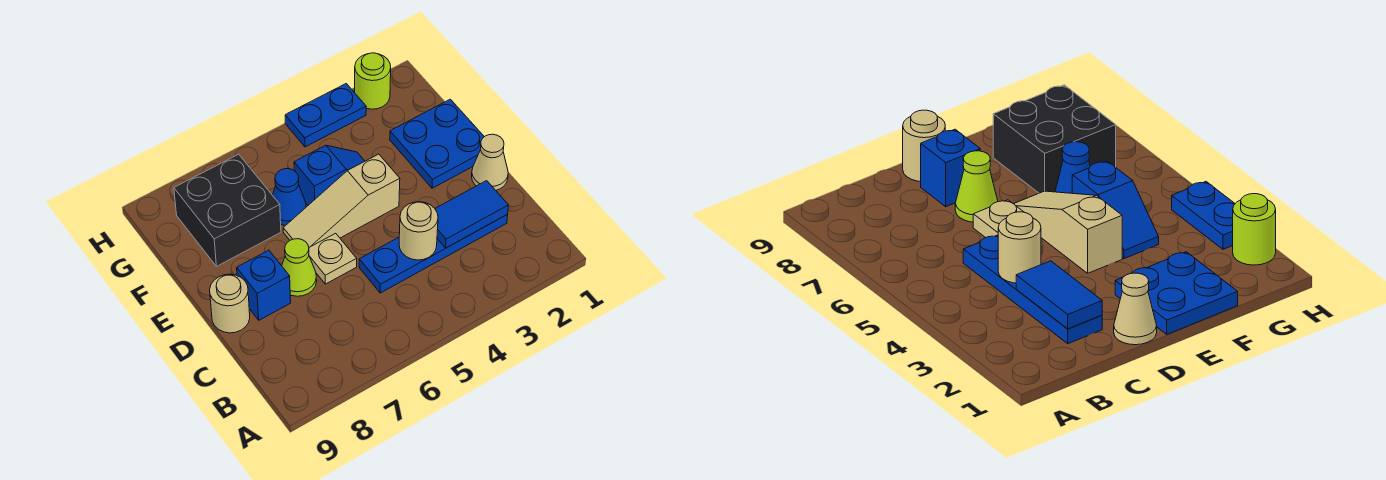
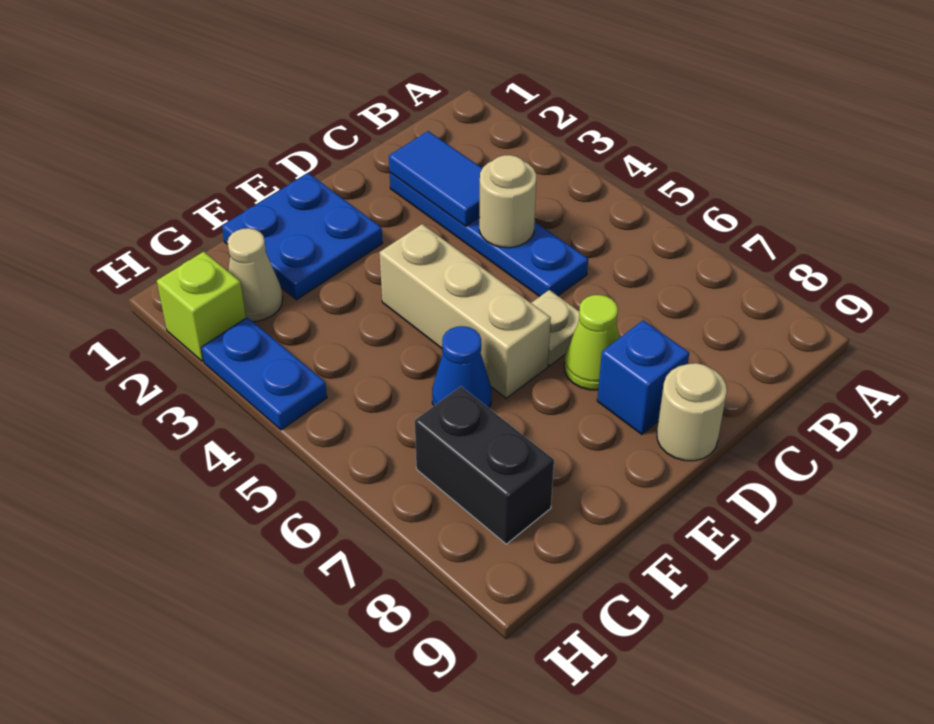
tan 1x1 cone [472,134,508,190] -> tan 1x1 cone moved to [227,228,283,321]
tan 1x3 slope [283,154,400,247] -> tan 1x3 brick [379,224,551,398]
blue 1x2 slope [294,145,365,205] -> none
black 2x2 brick [174,154,281,266] -> black 1x2 brick [415,387,554,544]
lime 1x1 round brick [355,53,391,109] -> lime 1x1 brick [157,252,246,361]

